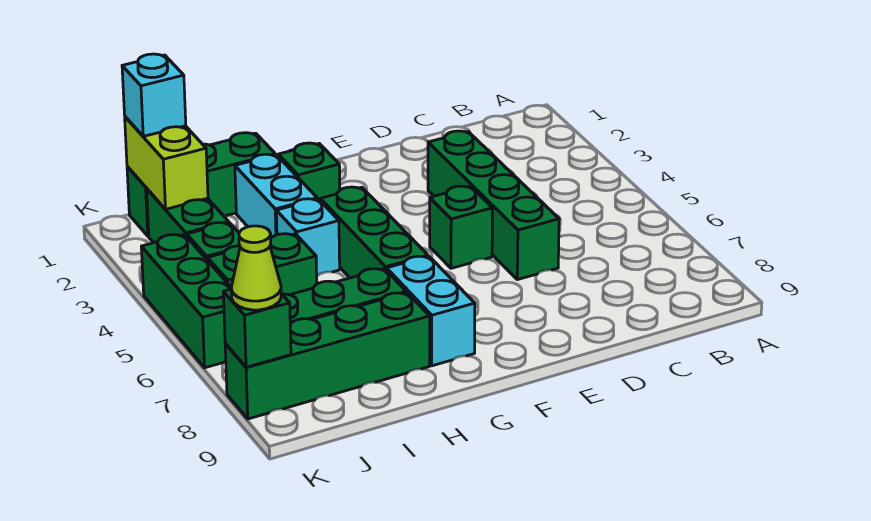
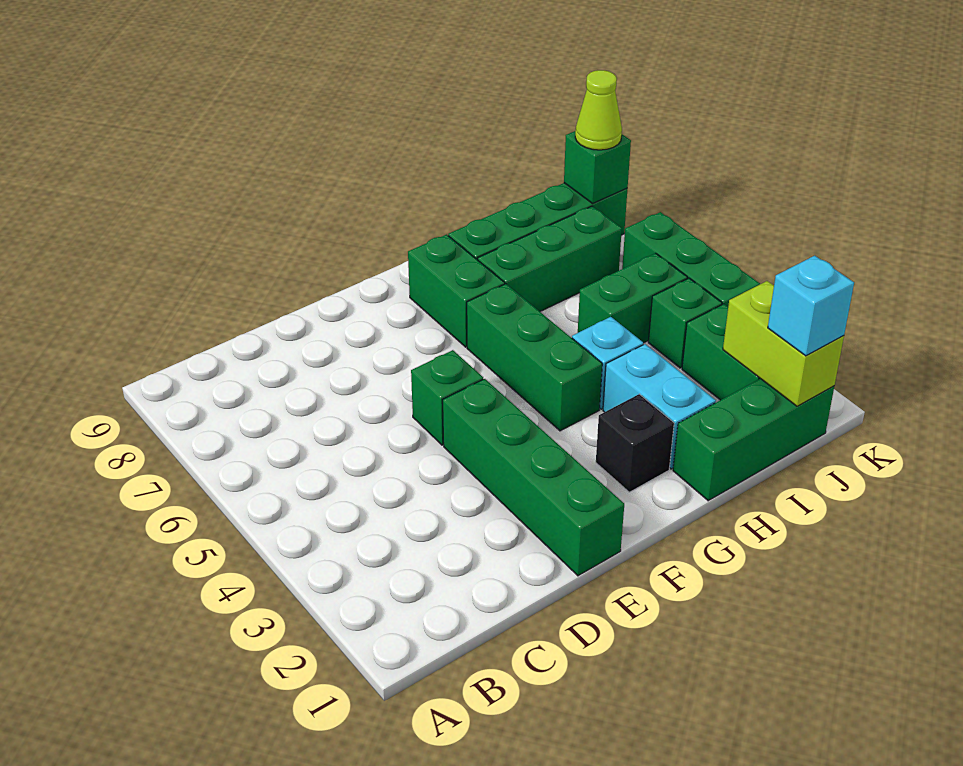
green 1x4 brick [428,131,559,280] -> green 1x4 brick moved to [443,379,624,576]
green 1x1 brick [278,143,340,200] -> black 1x1 brick [596,394,674,492]
cyan 1x2 brick [387,256,475,366] -> green 1x2 brick [408,235,505,347]

